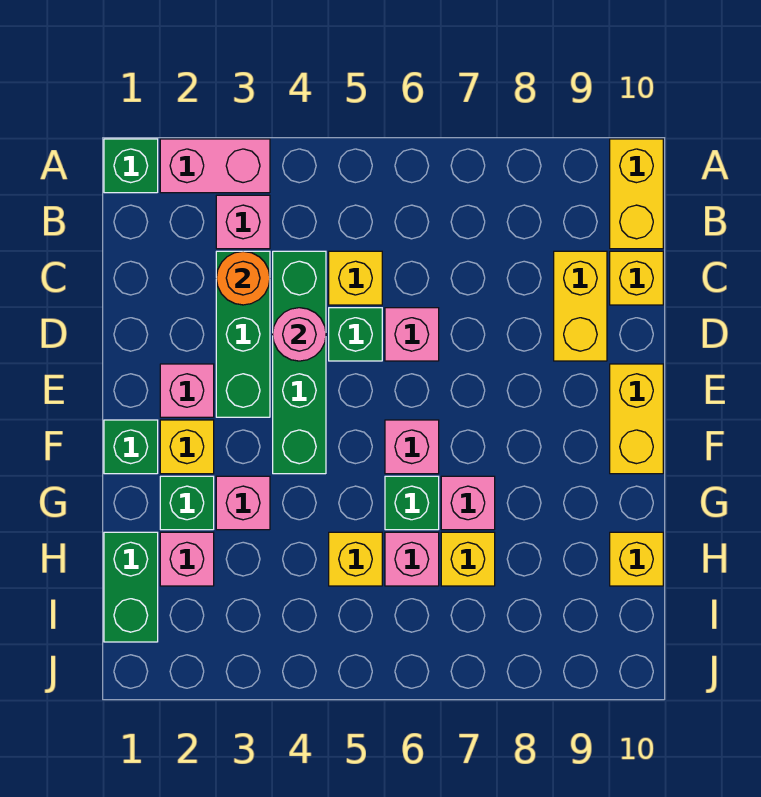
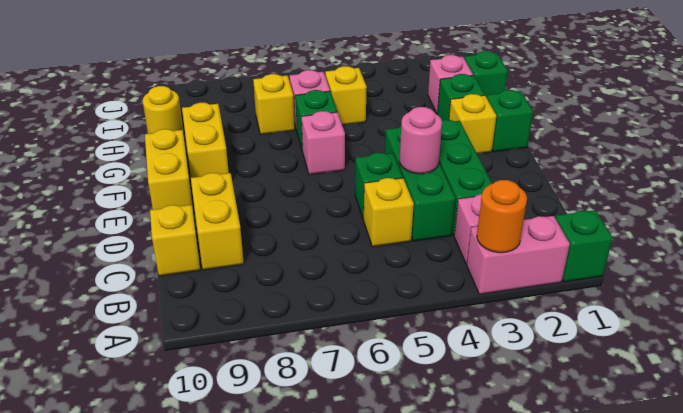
yellow 1x2 brick [610,139,663,249] -> yellow 1x2 brick moved to [182,103,229,178]
orange 1x1 round brick [216,251,270,305] -> orange 1x1 round brick moved to [477,180,527,253]
green 1x4 brick [273,251,326,474] -> green 1x3 brick [385,126,456,241]
pink 1x1 brick [385,308,439,361] -> none
pink 1x1 brick [160,364,214,417] -> none
pink 1x1 brick [216,476,270,530] -> none
pink 1x1 brick [441,476,495,530] -> none
green 1x2 brick [104,532,158,642] -> green 1x1 brick [464,51,508,97]
yellow 1x1 brick [610,532,663,586] -> yellow 1x1 round brick [143,86,184,134]

